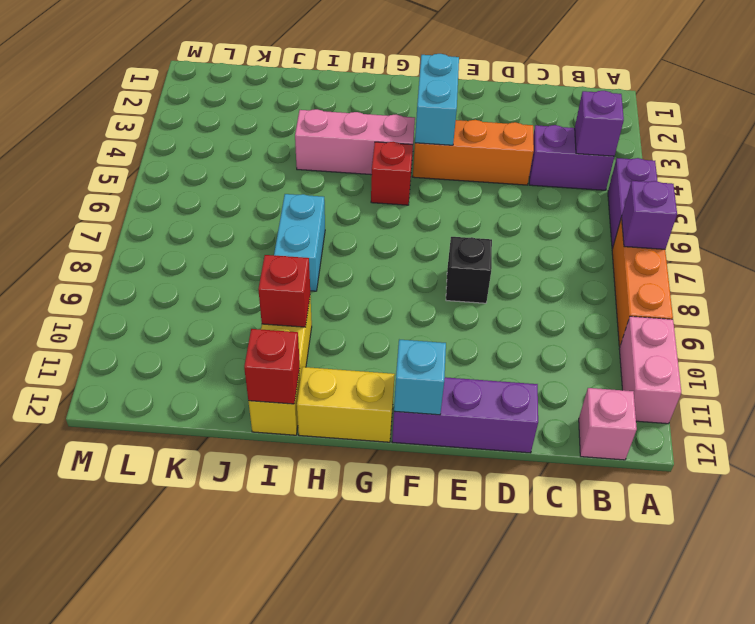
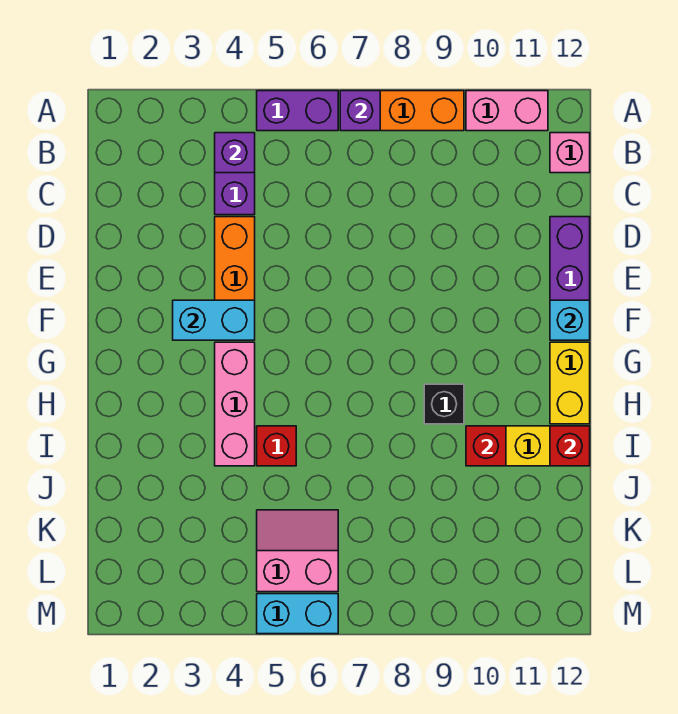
black 1x1 brick [446,237,492,303] -> black 1x1 brick moved to [424,384,464,424]
red 1x1 brick [371,142,413,205] -> red 1x1 brick moved to [257,426,296,466]
cyan 1x2 brick [274,194,325,291] -> cyan 1x2 brick moved to [257,594,338,634]
none -> pink 2x2 slope [257,510,338,592]

